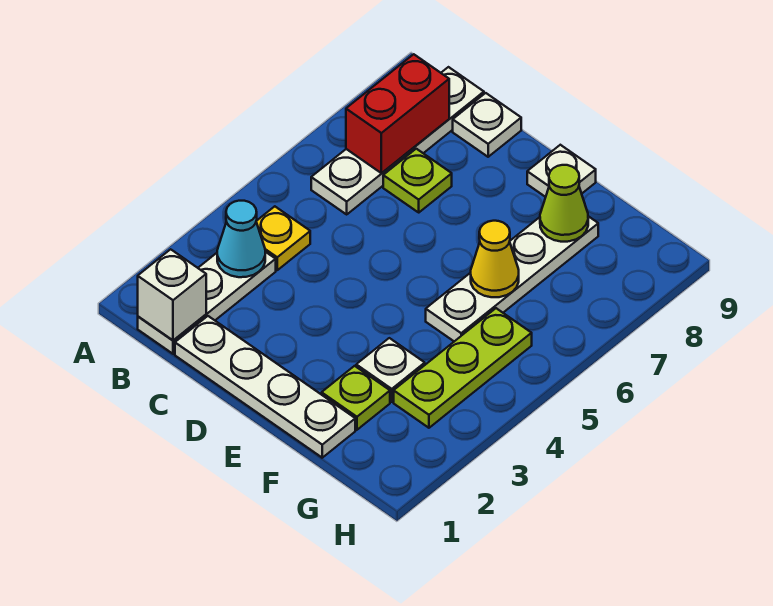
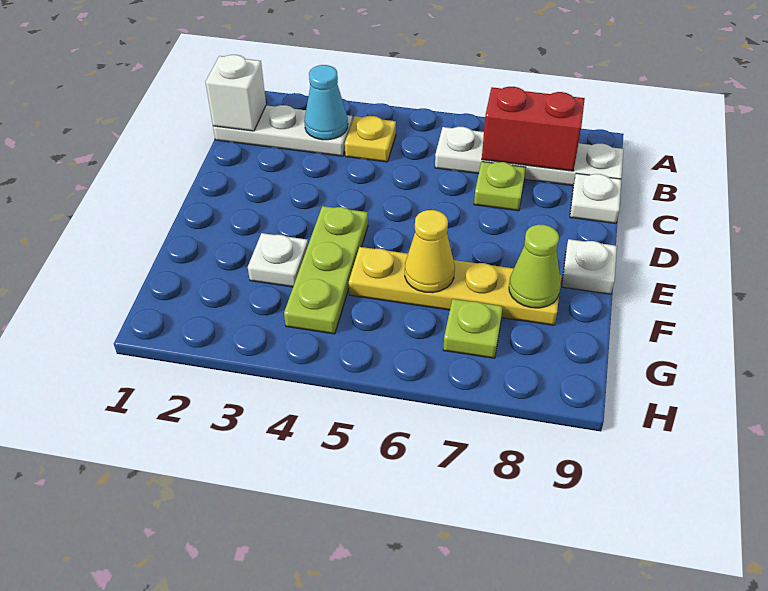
white 1x4 plate [175,316,355,458] -> none
lime 1x1 plate [322,366,390,430] -> lime 1x1 plate moved to [443,299,503,358]
white 1x4 plate [426,216,598,341] -> yellow 1x4 plate [349,247,561,325]
lime 1x3 plate [394,308,532,428] -> lime 1x3 plate turned to [284,206,368,334]

